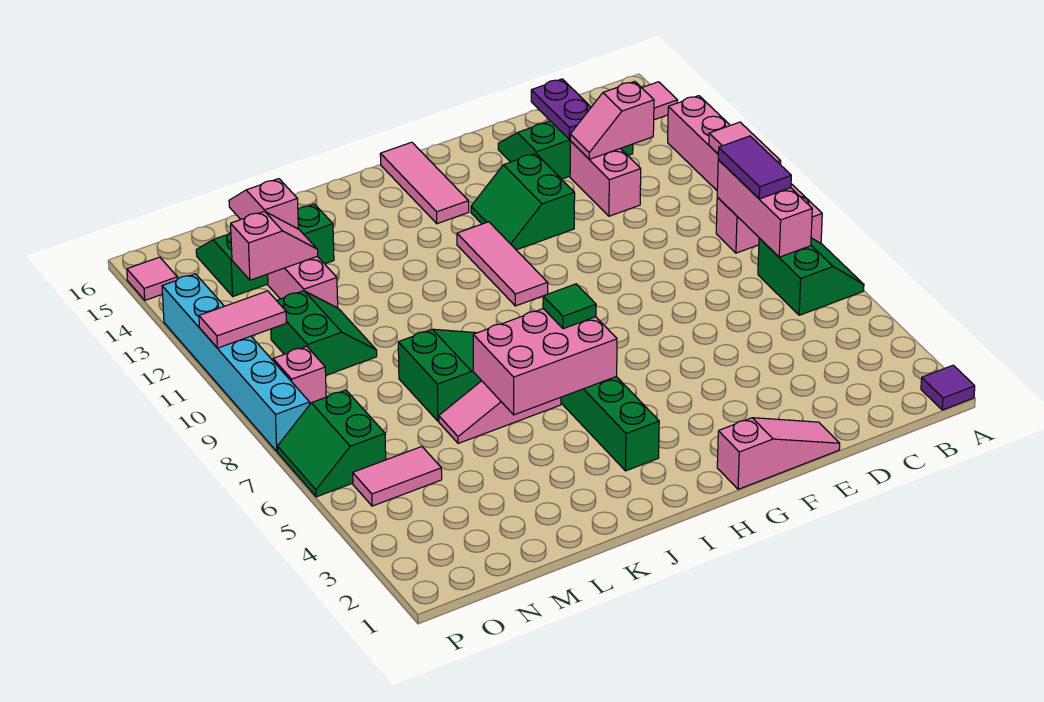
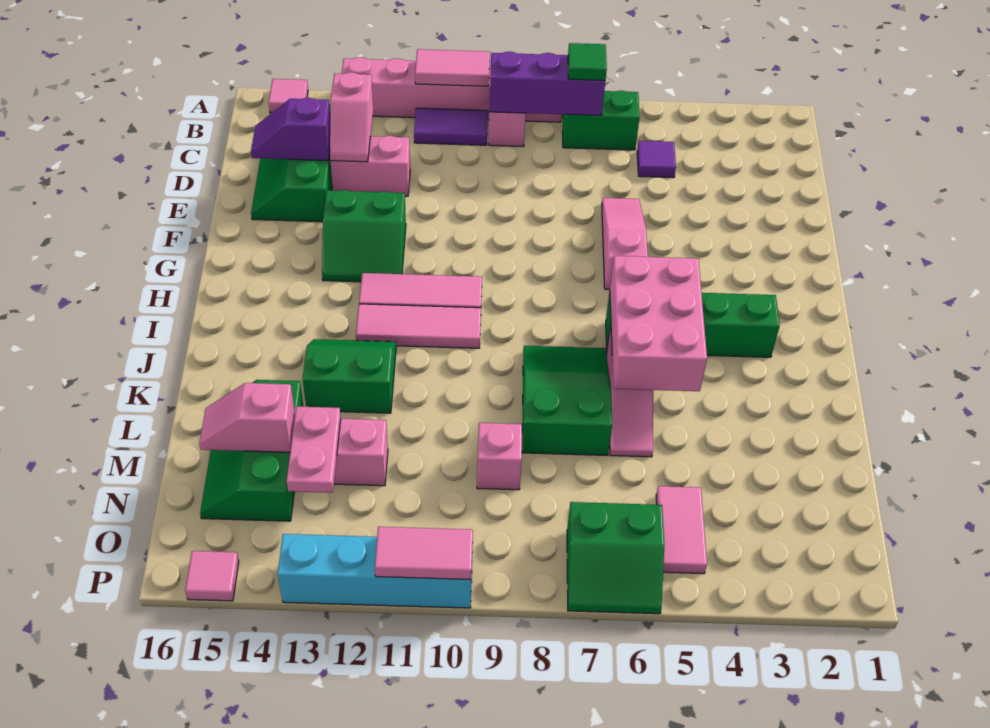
purple 1x1 tile [921,365,975,410] -> purple 1x1 tile moved to [637,141,676,178]
pink 1x3 brick [717,160,812,257] -> purple 1x3 brick [489,51,605,115]
purple 1x2 tile [718,136,791,199] -> purple 1x2 tile moved to [414,108,488,145]
purple 1x2 plate [531,79,591,140] -> purple 1x2 slope [251,98,330,161]
pink 1x3 slope [717,418,840,489] -> pink 1x3 slope moved to [602,198,648,289]
pink 1x3 tile [380,142,469,224] -> pink 1x3 tile moved to [356,304,481,348]
green 1x1 tile [543,284,596,329] -> green 1x1 tile moved to [568,43,607,80]
green 2x2 slope [271,291,377,375] -> green 2x2 slope moved to [303,339,396,413]
pink 1x2 slope [231,211,318,280] -> pink 1x2 plate [287,406,341,493]
pink 1x1 brick [273,346,326,404] -> pink 1x1 brick moved to [477,423,522,490]
pink 1x2 tile [199,291,286,348] -> pink 1x2 tile turned to [375,527,473,580]
cyan 1x6 brick [162,274,310,452] -> cyan 1x4 brick [278,534,473,608]

